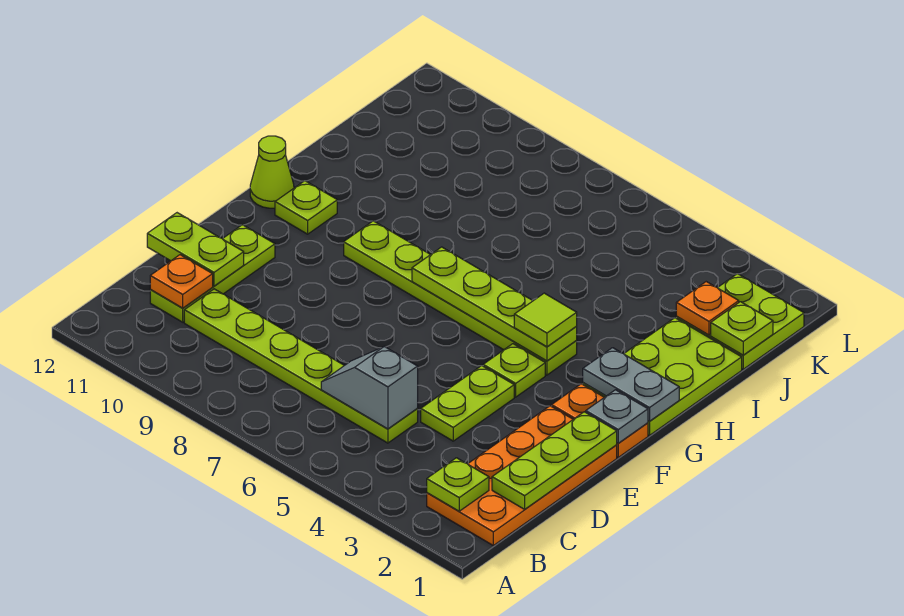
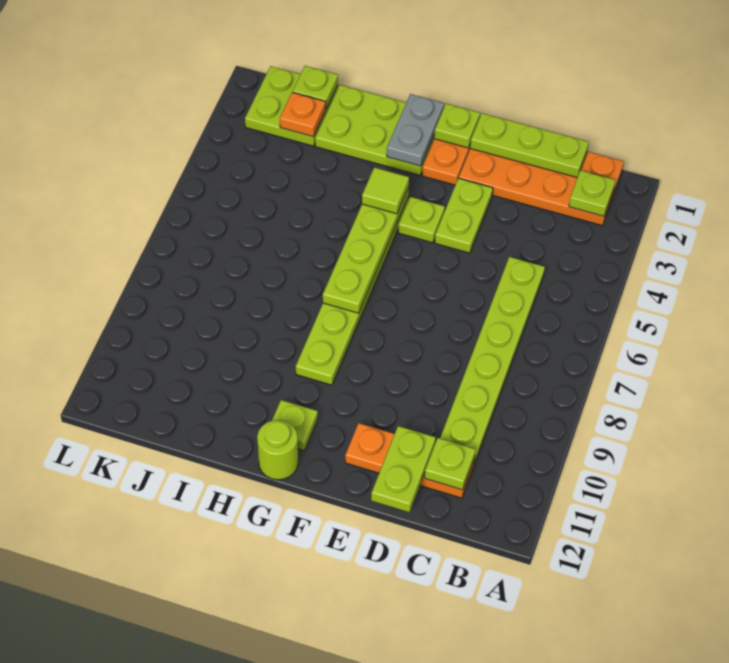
grey 1x2 slope [321,347,418,429] -> none
lime 1x3 plate [150,225,275,322] -> orange 1x3 plate [345,423,475,498]
orange 1x1 plate [150,255,213,308] -> lime 1x1 plate [425,438,475,490]
lime 1x2 plate [421,366,514,441] -> lime 1x2 plate turned to [435,178,493,253]
grey 1x1 plate [586,390,648,443] -> lime 1x1 plate [434,104,480,148]
lime 1x1 cone [250,136,294,208] -> lime 1x1 round brick [257,420,298,480]

